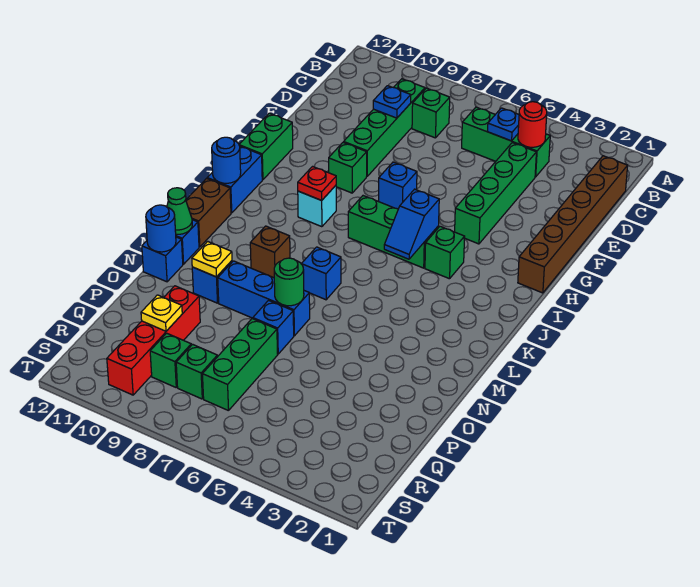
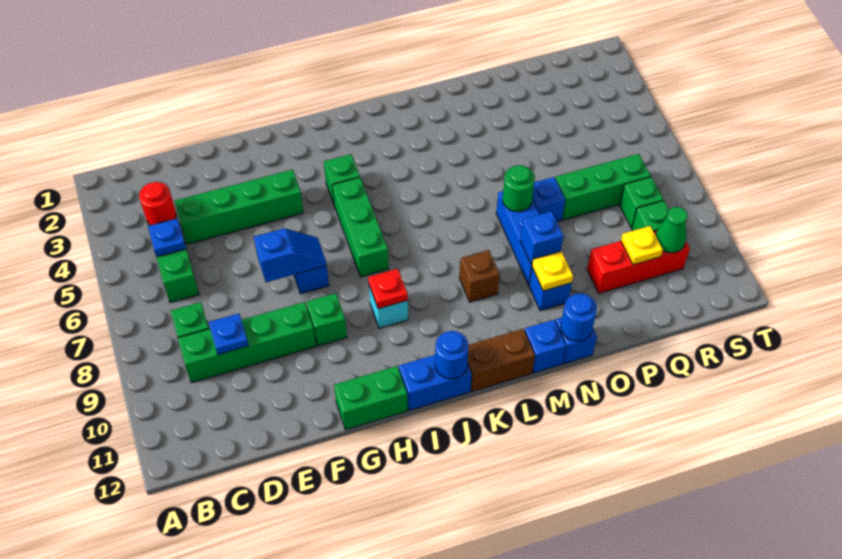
brown 1x6 brick [518,156,628,293] -> none
blue 1x2 slope [384,189,439,259] -> blue 1x2 slope moved to [254,228,327,282]
blue 1x1 brick [302,247,341,300] -> blue 1x1 brick moved to [520,211,563,265]
green 1x1 cone [167,188,192,234] -> green 1x1 cone moved to [656,207,687,253]
red 1x4 brick [107,286,200,395] -> red 1x3 brick [587,231,690,293]

